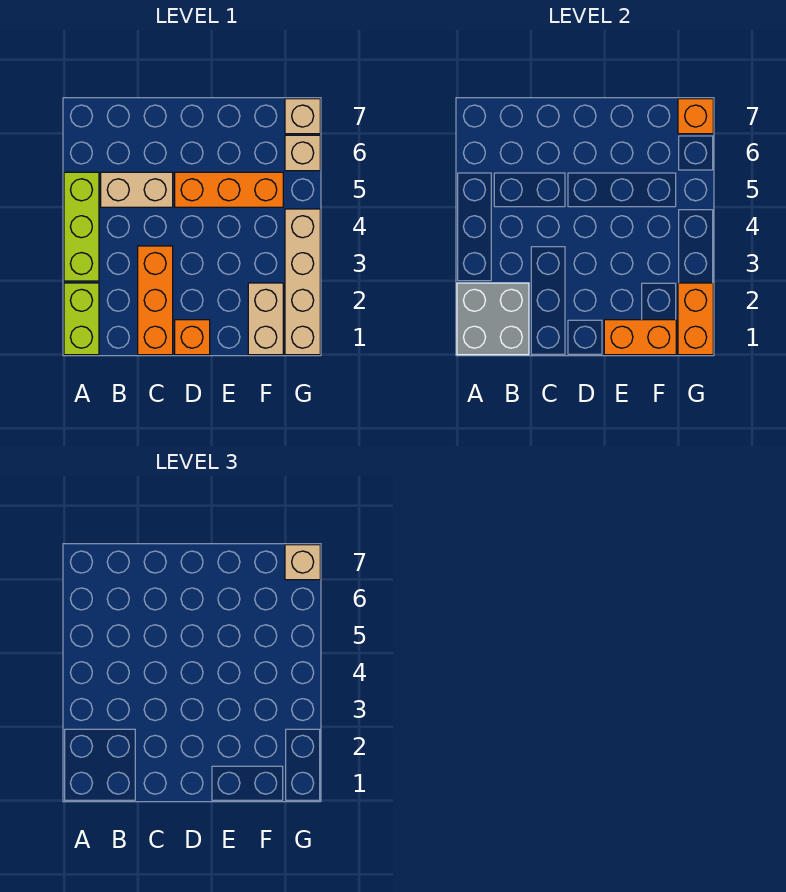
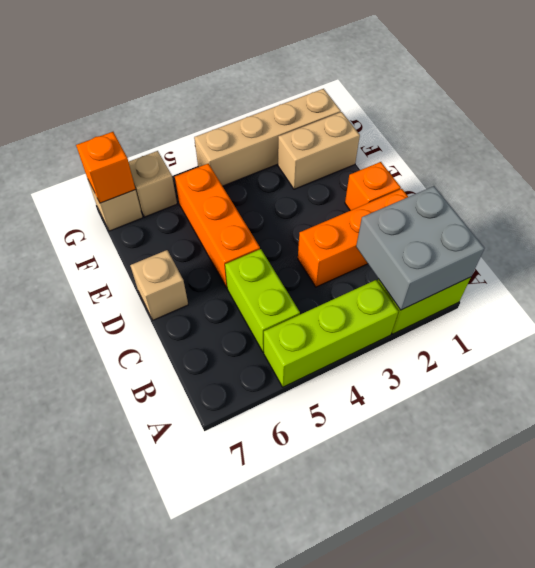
tan 1x2 brick [101,172,173,207] -> lime 1x2 brick [225,249,300,352]
orange 1x2 brick [604,320,676,355] -> none
orange 1x2 brick [678,283,713,355] -> none
tan 1x1 brick [285,545,320,580] -> tan 1x1 brick moved to [130,250,188,320]

